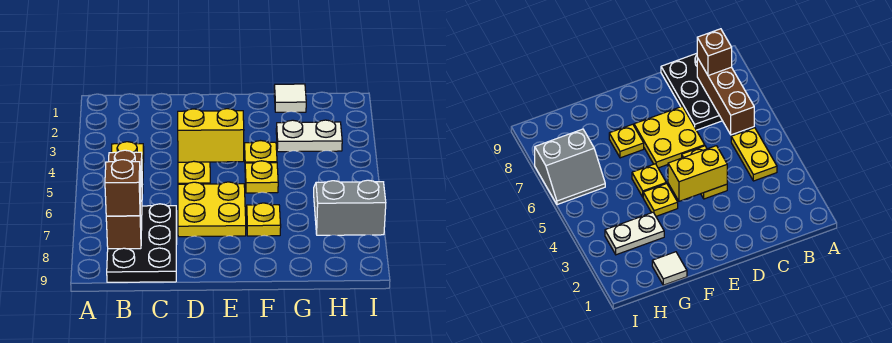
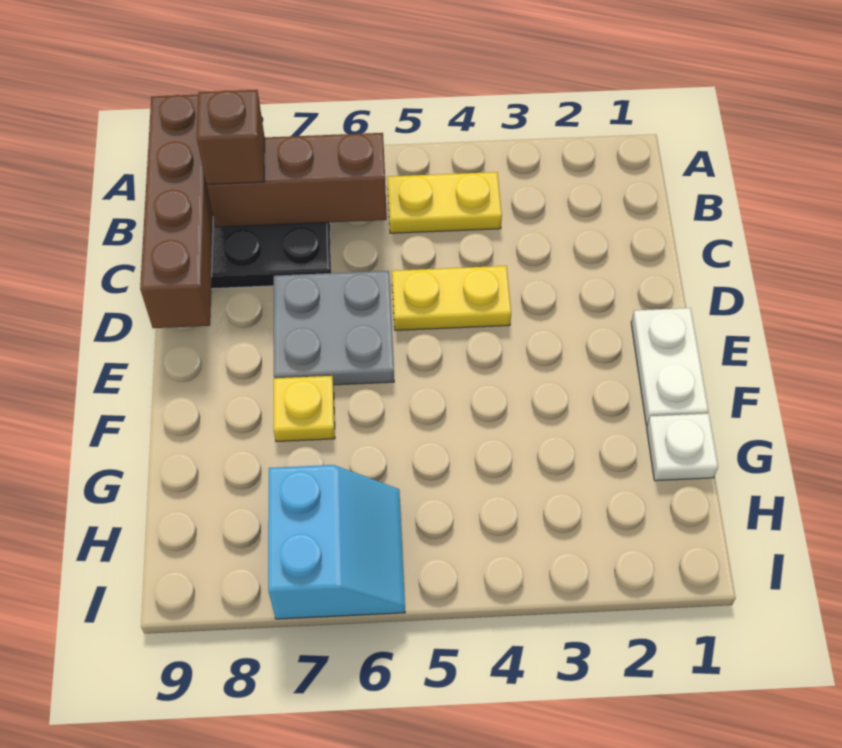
none -> brown 1x4 brick [140,95,213,328]
yellow 1x2 brick [178,109,244,162] -> none
yellow 2x2 plate [178,182,246,237] -> grey 2x2 plate [274,271,394,385]
yellow 1x1 plate [244,141,277,163] -> none
yellow 1x1 plate [245,161,278,193] -> none
white 1x1 tile [274,84,306,112] -> white 1x1 plate [647,414,718,481]
white 1x2 plate [276,120,342,152] -> white 1x2 plate moved to [631,308,709,425]
grey 2x2 slope [314,180,386,235] -> cyan 2x2 slope [268,465,405,619]

